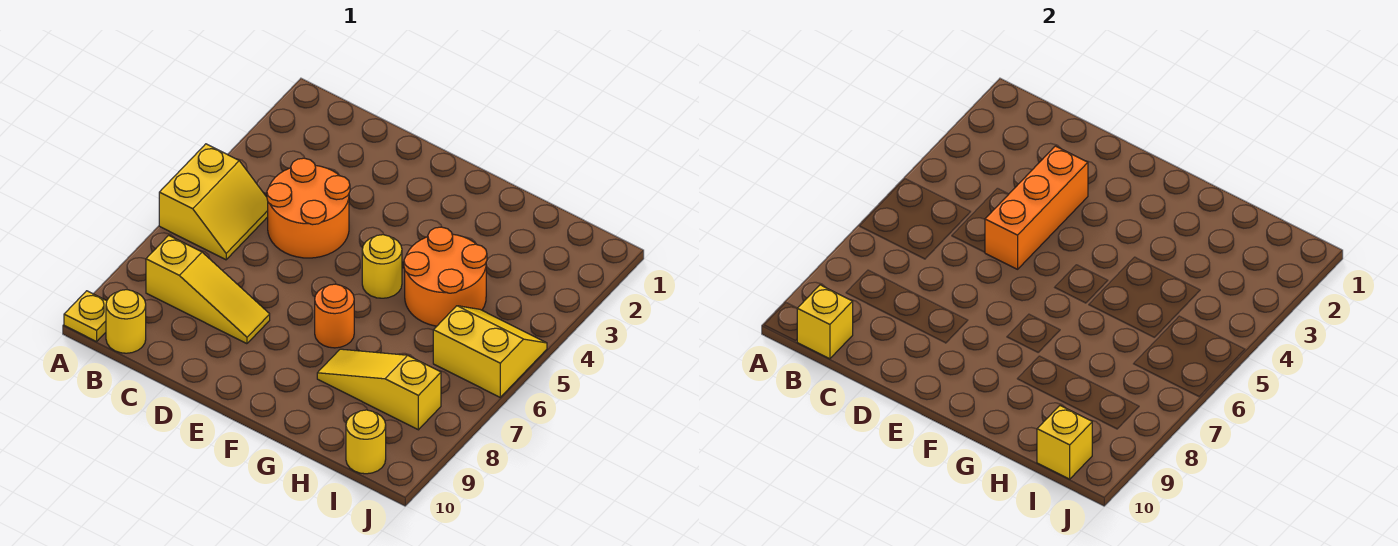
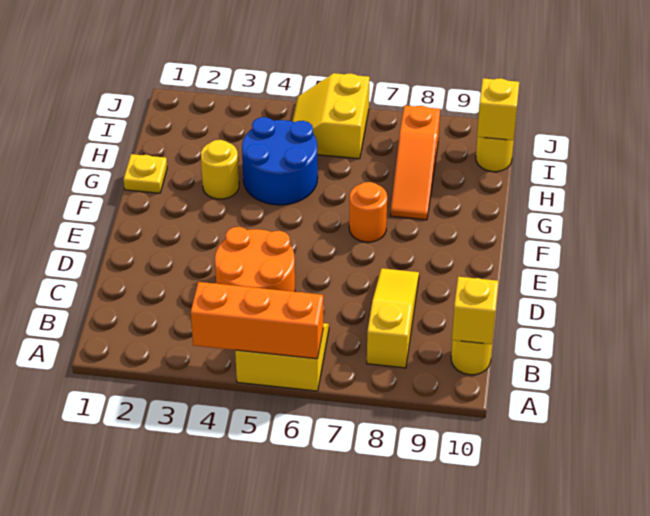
yellow 1x1 plate [64,291,107,342] -> yellow 1x1 plate moved to [123,154,167,193]
orange 1x3 brick [985,146,1088,269] -> orange 1x3 brick moved to [191,282,323,359]
yellow 1x1 round brick [362,235,402,298] -> yellow 1x1 round brick moved to [201,140,239,199]
orange 2x2 round brick [404,227,487,326] -> blue 2x2 round brick [242,117,318,205]
yellow 1x3 slope [317,349,441,430] -> orange 1x3 slope [390,105,440,220]

